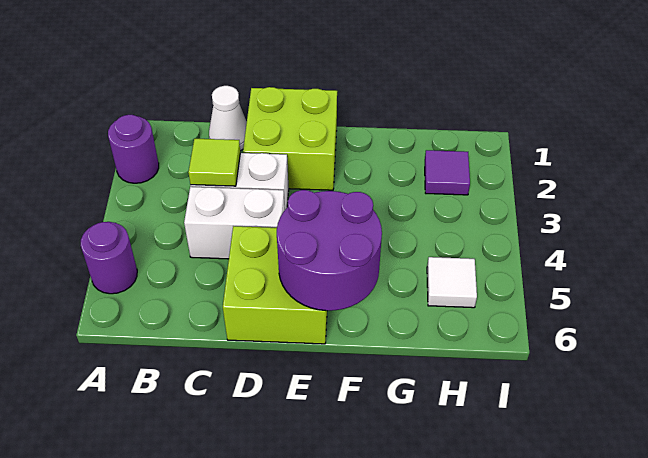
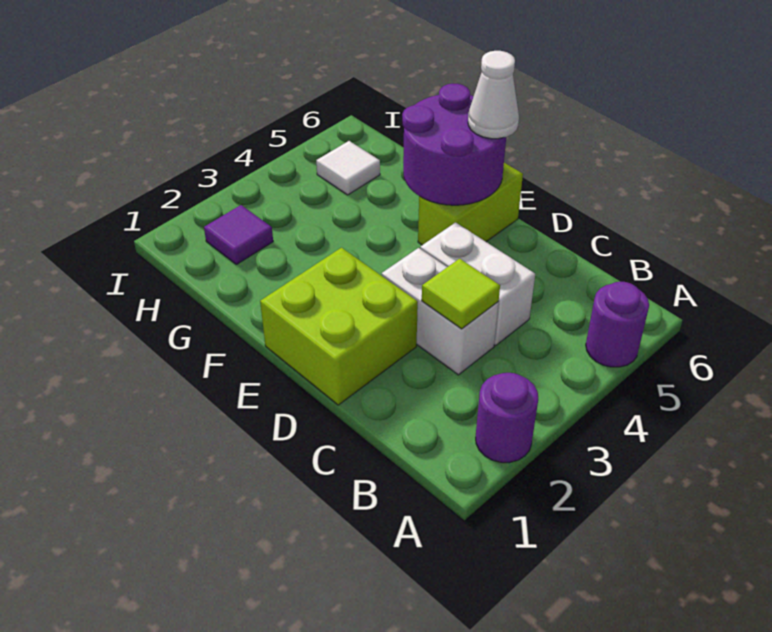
white 1x1 cone [209,86,247,151] -> white 1x1 cone moved to [468,51,519,139]
lime 2x2 brick [223,226,327,344] -> lime 1x2 brick [418,163,523,245]

